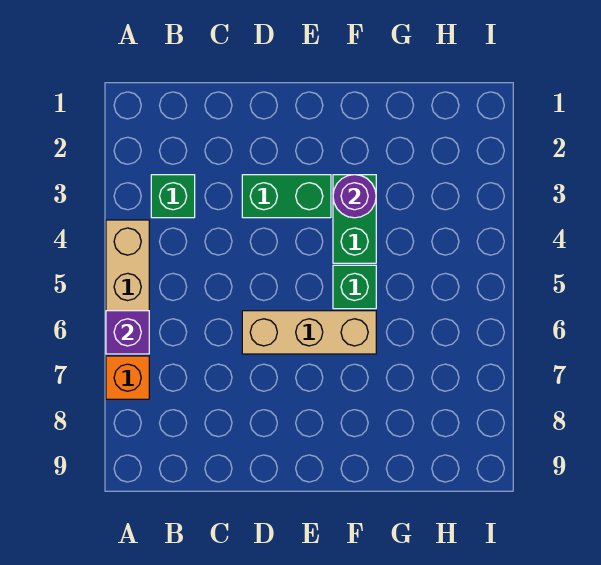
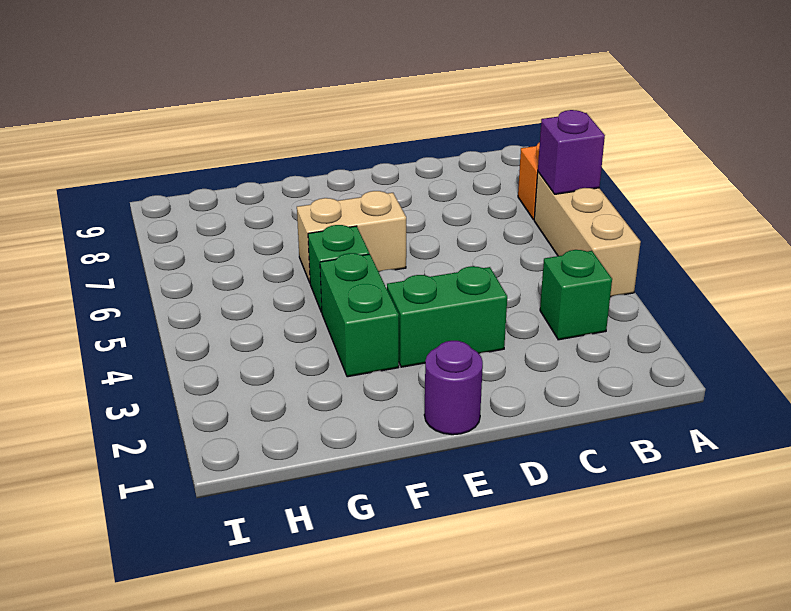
tan 1x3 brick [242,311,376,354] -> tan 1x2 brick [297,191,406,282]
purple 1x1 round brick [333,175,376,218] -> purple 1x1 round brick moved to [424,341,483,435]

